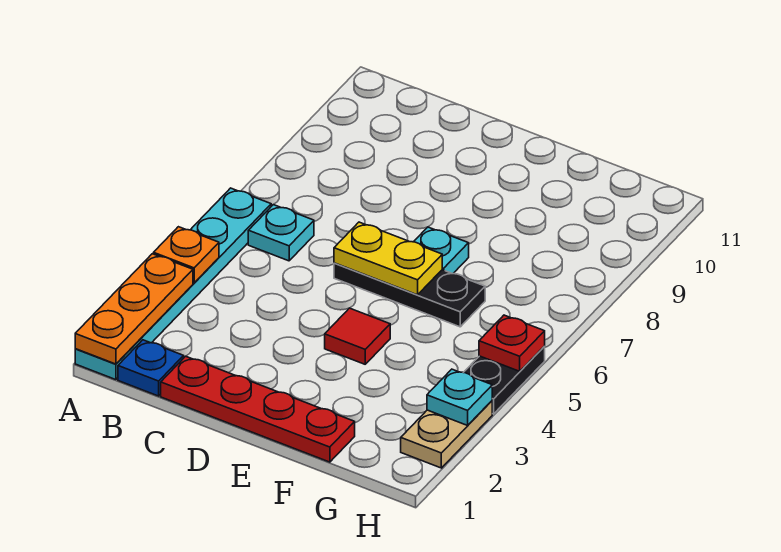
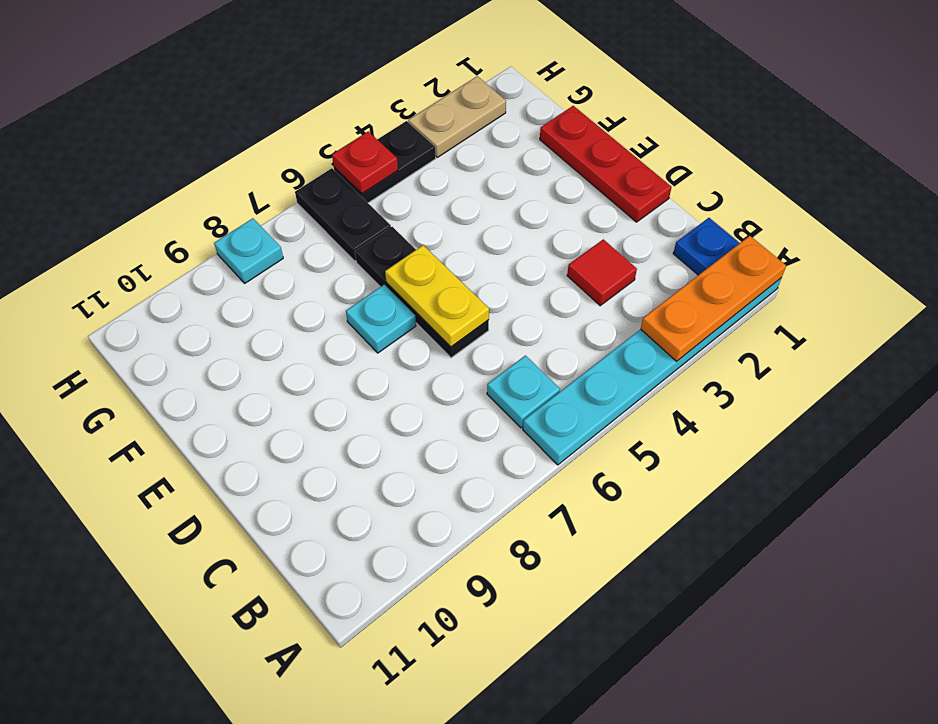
orange 1x1 plate [154,227,219,283] -> none
red 1x4 plate [161,356,355,462] -> red 1x3 plate [540,106,672,222]
red 1x1 tile [325,308,390,364] -> red 1x1 tile moved to [567,239,637,306]
none -> black 1x2 plate [295,168,391,261]
cyan 1x1 plate [427,369,492,425] -> cyan 1x1 plate moved to [214,218,283,283]

